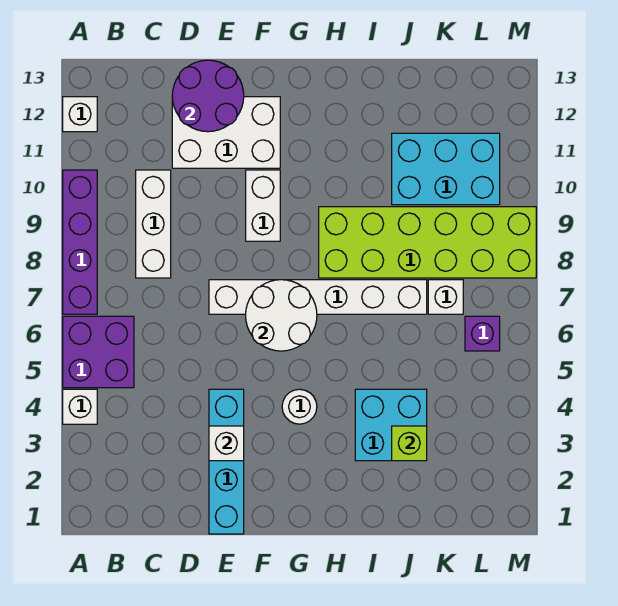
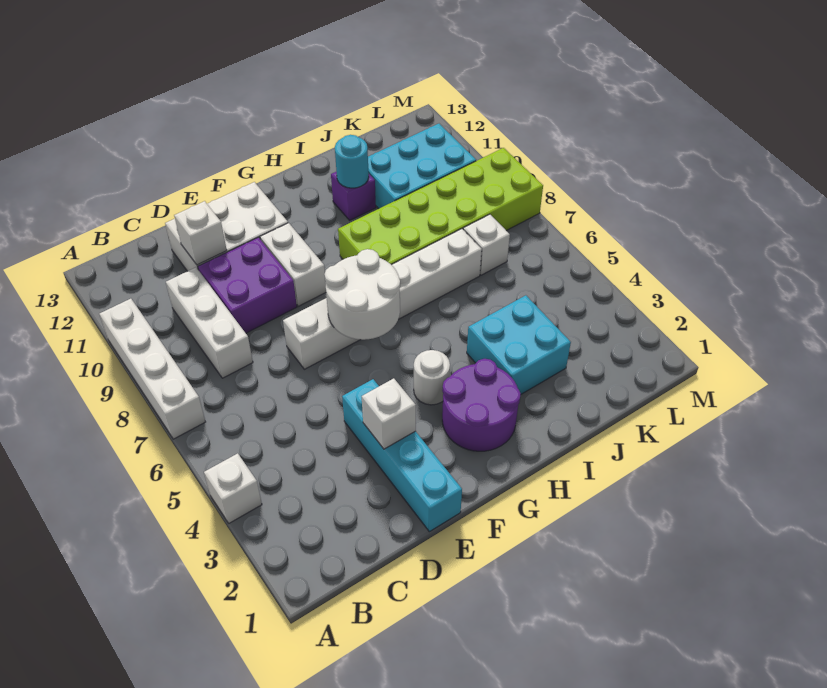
purple 2x2 brick [63,316,134,388] -> purple 2x2 brick moved to [198,237,297,333]
purple 1x4 brick [63,170,97,314] -> white 1x4 brick [100,299,205,439]
white 1x1 brick [63,97,97,132] -> white 1x1 brick moved to [174,201,227,265]
purple 2x2 round brick [172,60,244,132] -> purple 2x2 round brick moved to [442,359,521,451]
none -> cyan 1x1 round brick [335,135,369,188]
lime 1x1 brick [392,426,427,461] -> none
purple 1x1 brick [465,316,500,351] -> purple 1x1 brick moved to [331,172,376,220]

